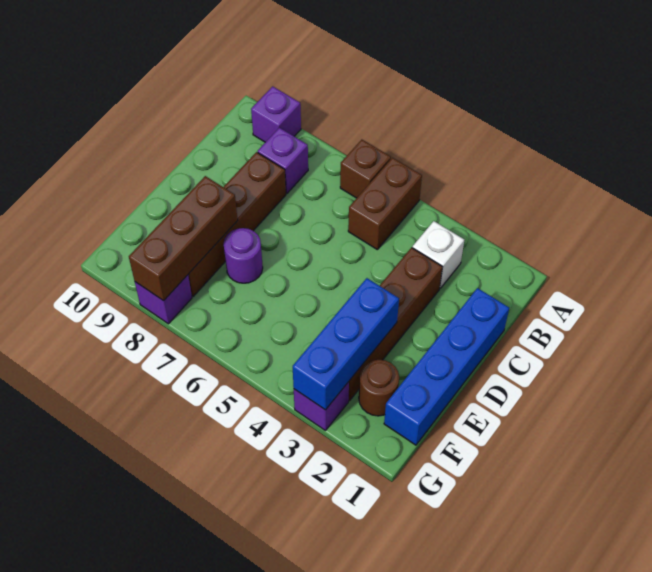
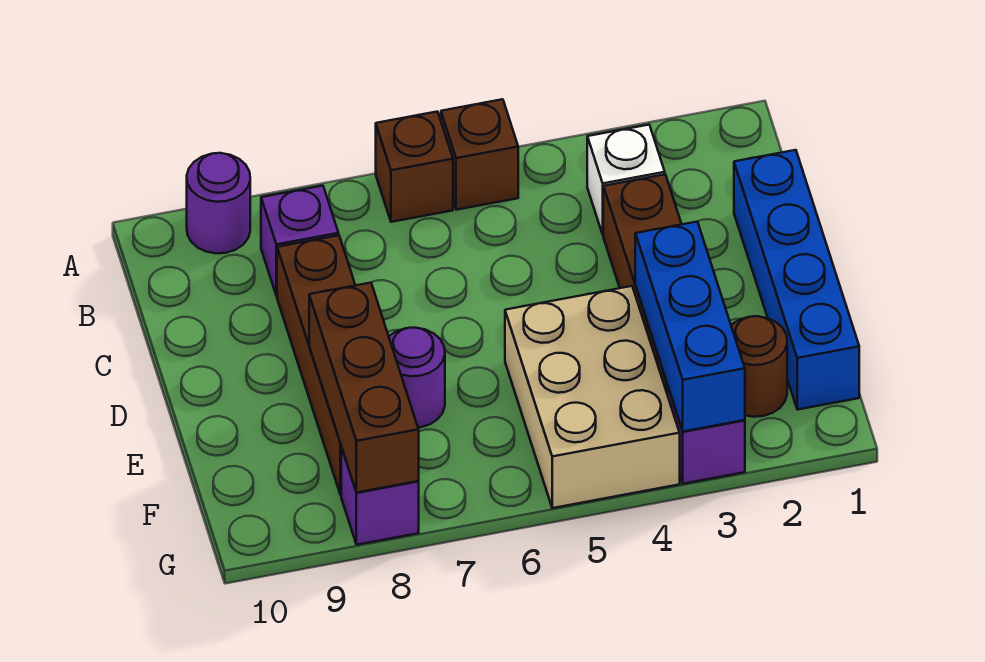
brown 1x2 brick [348,158,422,249] -> brown 1x1 brick [441,99,518,210]
purple 1x1 brick [251,86,301,142] -> purple 1x1 round brick [187,153,250,253]
none -> tan 2x3 brick [505,286,680,508]

